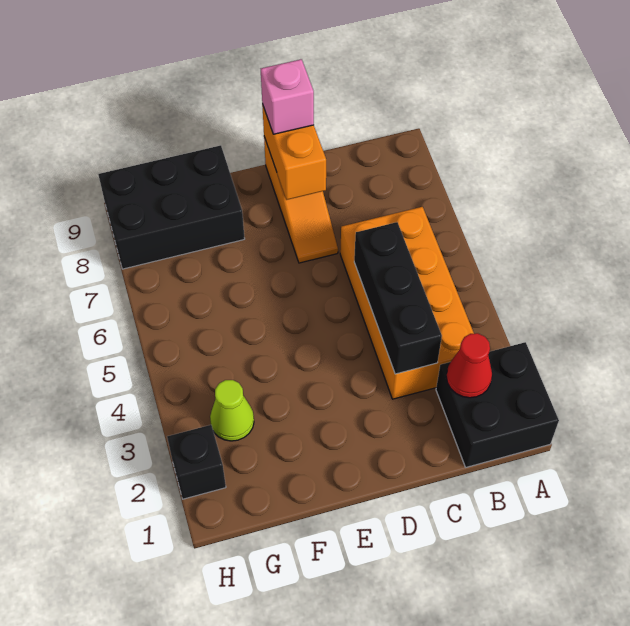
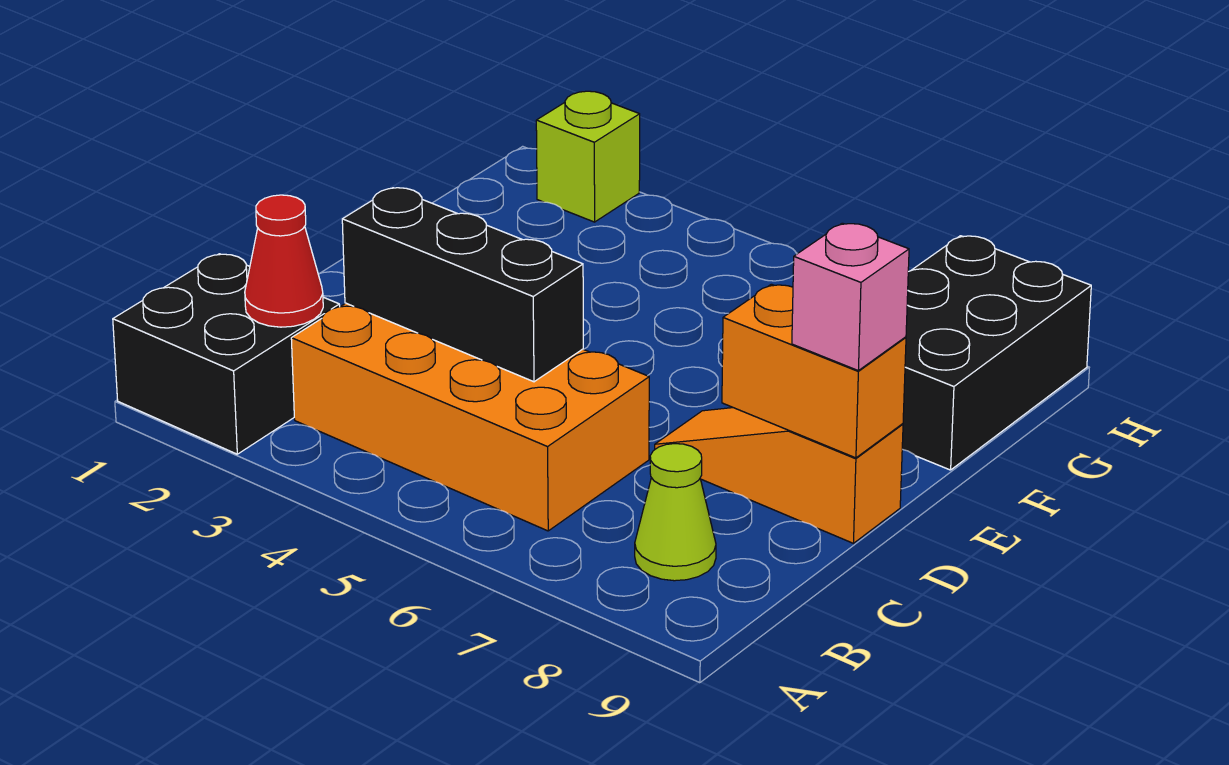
lime 1x1 cone [210,380,254,441] -> lime 1x1 cone moved to [635,444,716,581]
black 1x1 brick [167,425,226,499] -> lime 1x1 brick [536,91,640,222]

